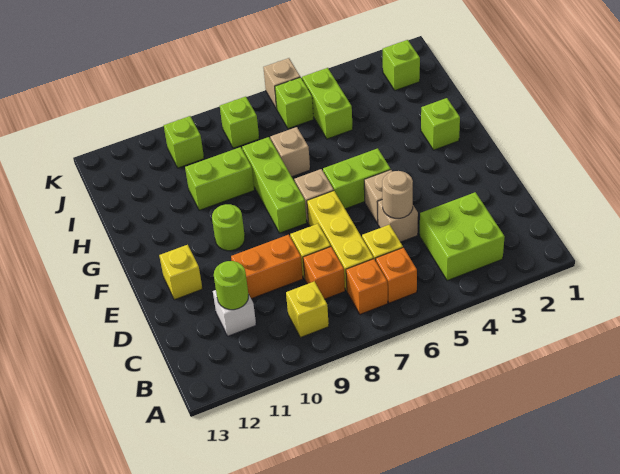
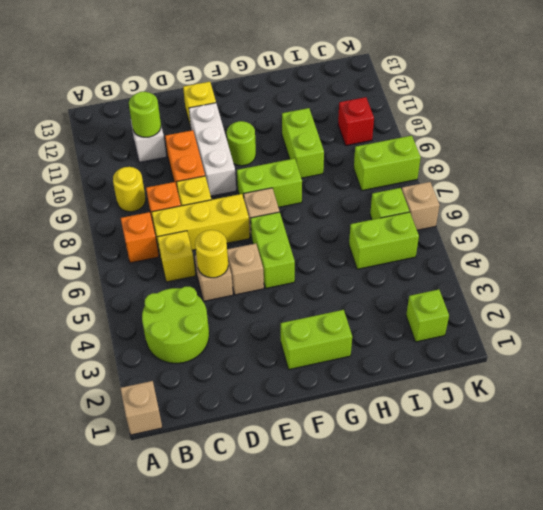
lime 2x2 brick [420,192,505,281] -> lime 2x2 round brick [142,287,209,363]
orange 1x1 brick [376,248,417,303] -> none
yellow 1x1 brick [286,281,329,338] -> yellow 1x1 round brick [113,167,146,212]
tan 1x1 round brick [382,171,413,218] -> yellow 1x1 round brick [195,230,228,278]
none -> white 1x3 brick [189,103,236,196]
lime 1x3 brick [242,137,307,233] -> lime 1x2 brick [237,158,302,207]
lime 1x1 brick [421,98,460,150] -> lime 1x2 brick [281,310,352,369]
tan 1x1 brick [270,127,310,177] -> tan 1x1 brick moved to [120,381,162,435]
lime 1x1 brick [220,97,259,148] -> lime 1x2 brick [354,136,421,191]
lime 1x1 brick [164,116,204,168] -> red 1x1 brick [338,97,374,146]

